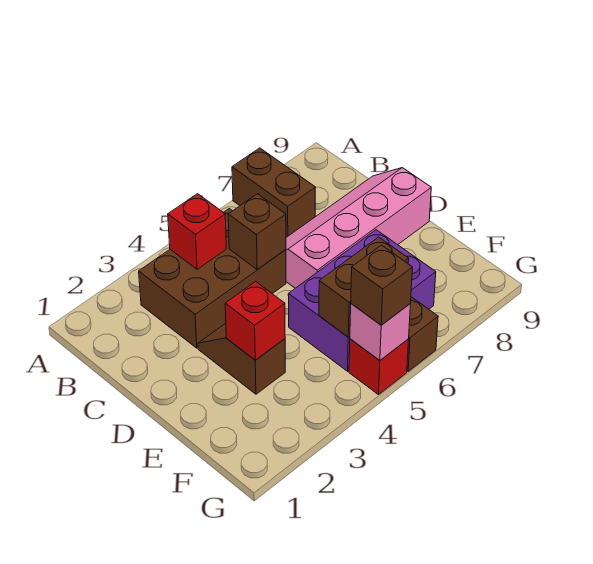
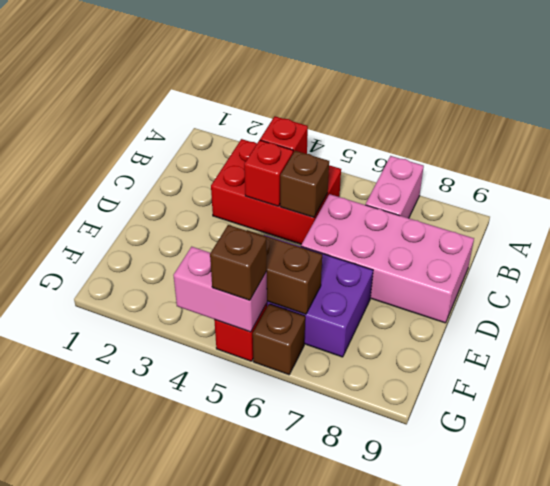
brown 1x2 brick [232,148,315,237] -> pink 1x2 brick [366,156,424,218]
brown 2x3 brick [139,209,286,348] -> red 2x3 brick [211,139,341,244]
pink 2x4 slope [286,168,431,288] -> pink 2x4 brick [301,194,474,323]
brown 1x2 slope [198,323,285,394] -> none
red 1x1 brick [225,282,285,360] -> red 1x1 brick moved to [244,140,293,206]
pink 1x1 brick [350,304,410,360] -> pink 1x2 brick [173,247,267,332]

